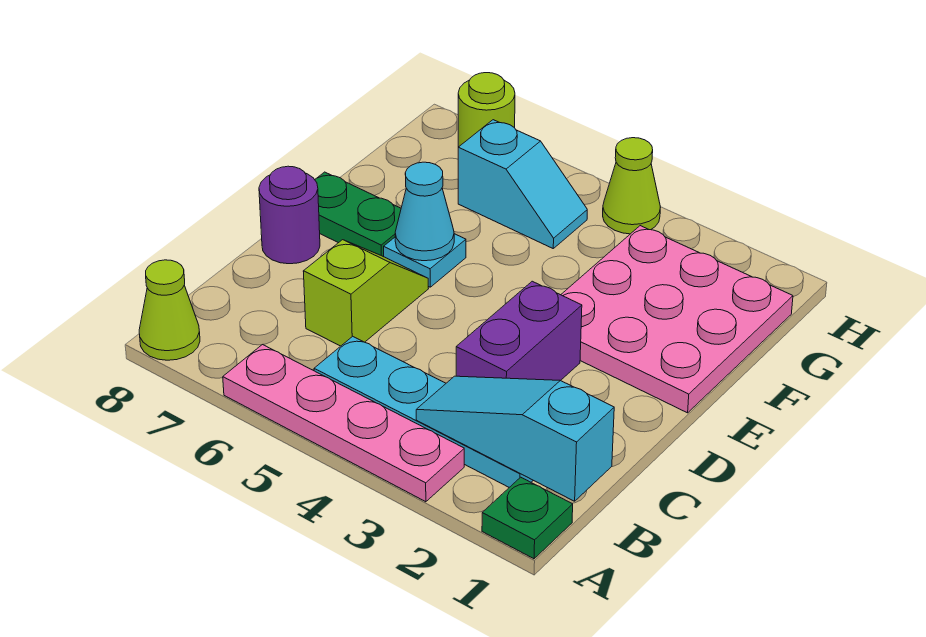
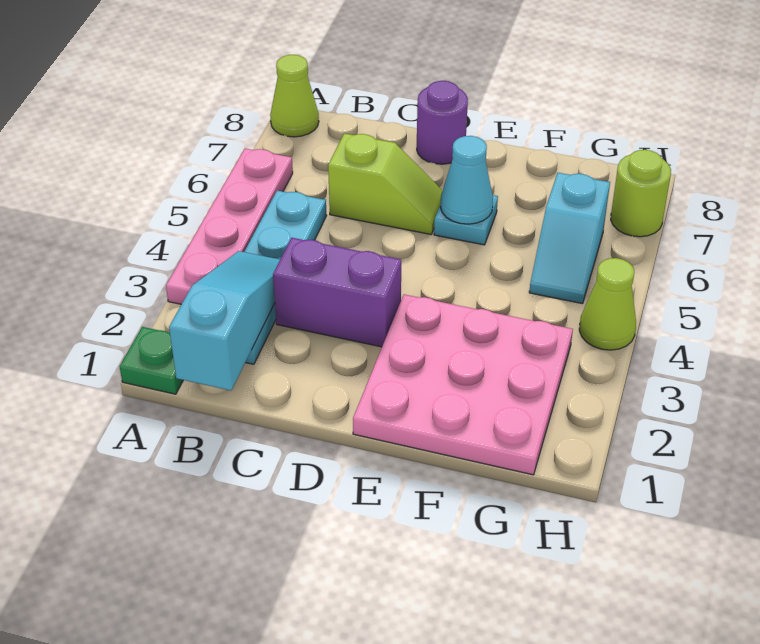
green 1x2 plate [315,172,401,257] -> none

